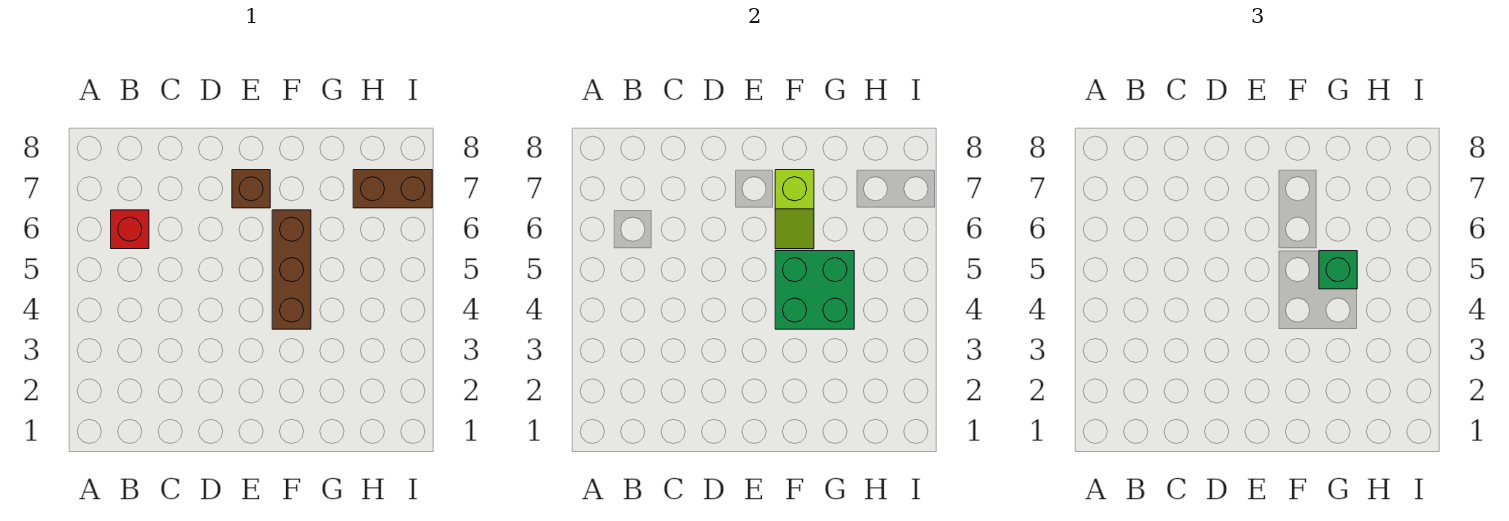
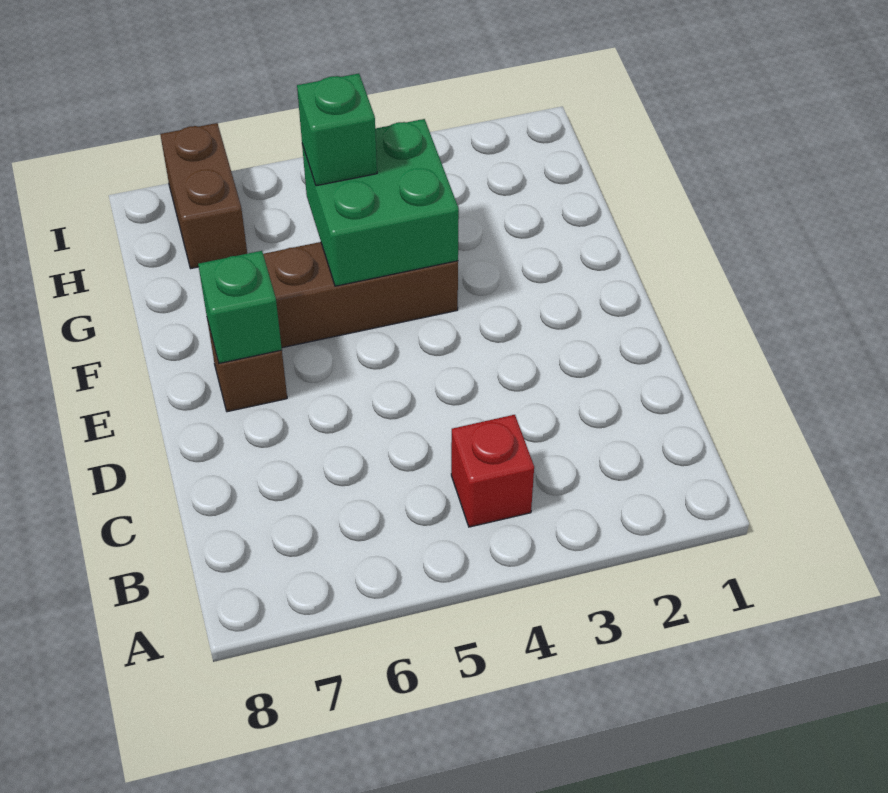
red 1x1 brick [111,210,149,249] -> red 1x1 brick moved to [451,415,534,527]
none -> green 1x1 brick [198,251,282,363]
lime 1x2 slope [775,170,814,249] -> none

